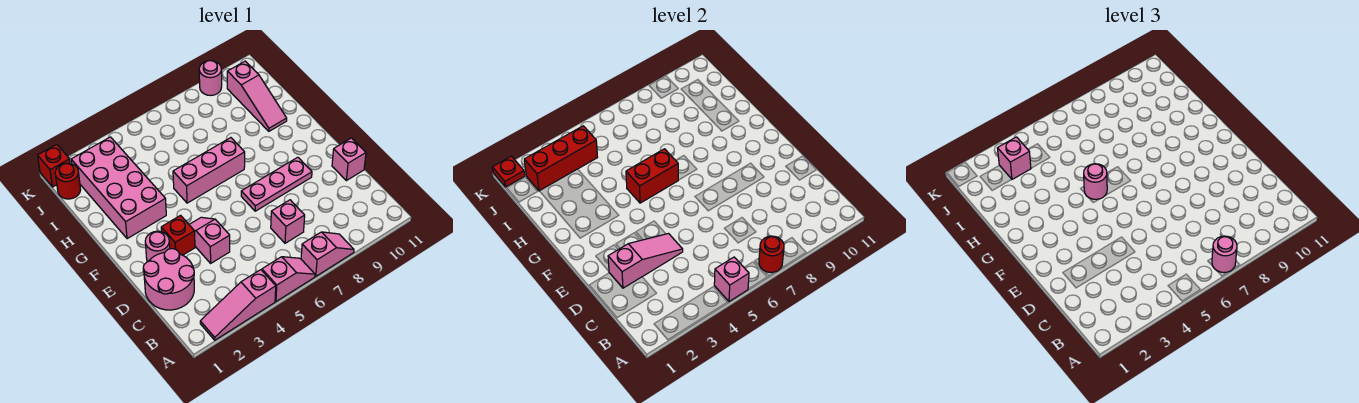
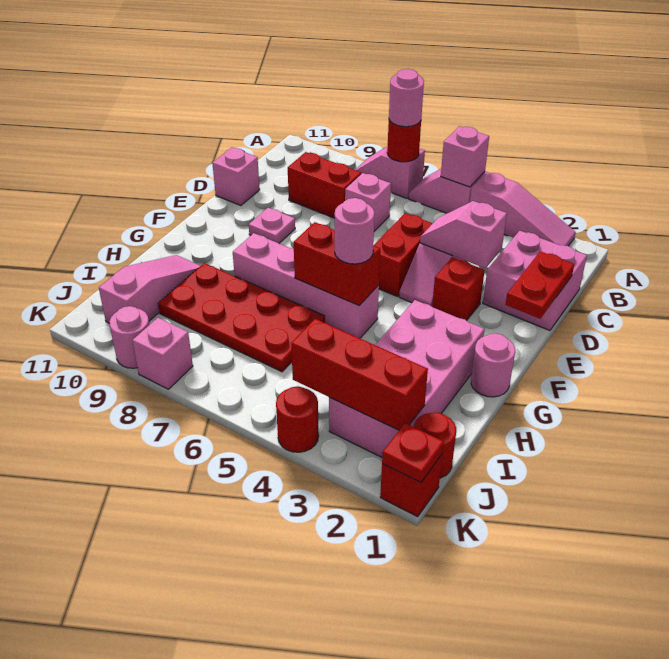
pink 2x2 round brick [143,249,194,310] -> pink 2x2 brick [483,231,587,330]
none -> red 1x2 brick [288,152,361,218]
none -> red 1x2 plate [505,251,574,319]
pink 1x3 slope [608,234,683,288] -> pink 1x2 slope [420,201,507,268]
none -> red 1x2 brick [373,213,433,297]
pink 1x1 round brick [145,231,170,262] -> pink 1x1 round brick moved to [471,333,515,397]
pink 1x3 plate [241,157,312,211] -> pink 1x1 plate [249,208,295,243]
pink 1x3 brick [173,138,245,203] -> pink 1x4 brick [233,233,379,338]
none -> red 2x4 plate [158,263,325,372]
pink 1x1 brick [997,137,1031,179] -> pink 1x1 brick moved to [132,318,193,389]
none -> red 1x1 round brick [276,386,319,452]

